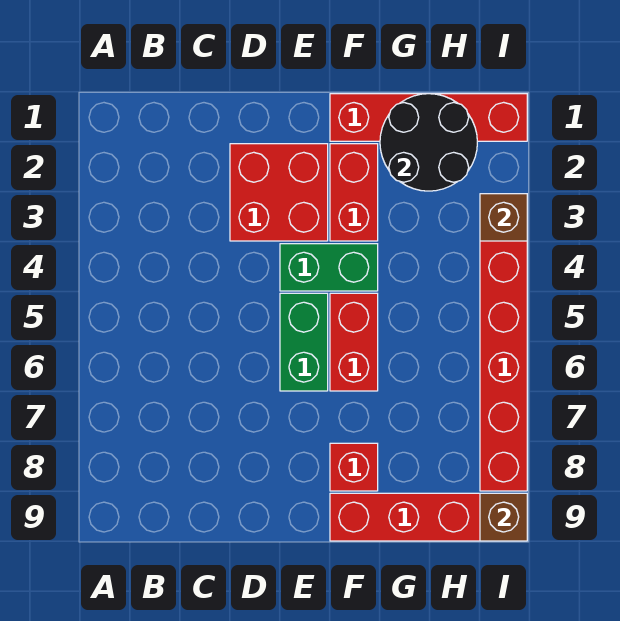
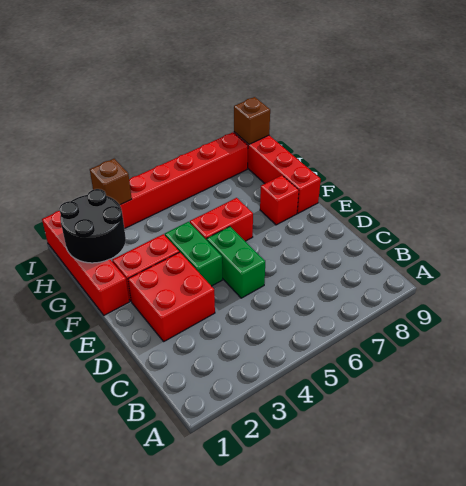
green 1x2 brick [280,293,328,391] -> green 1x2 brick turned to [207,227,265,298]

